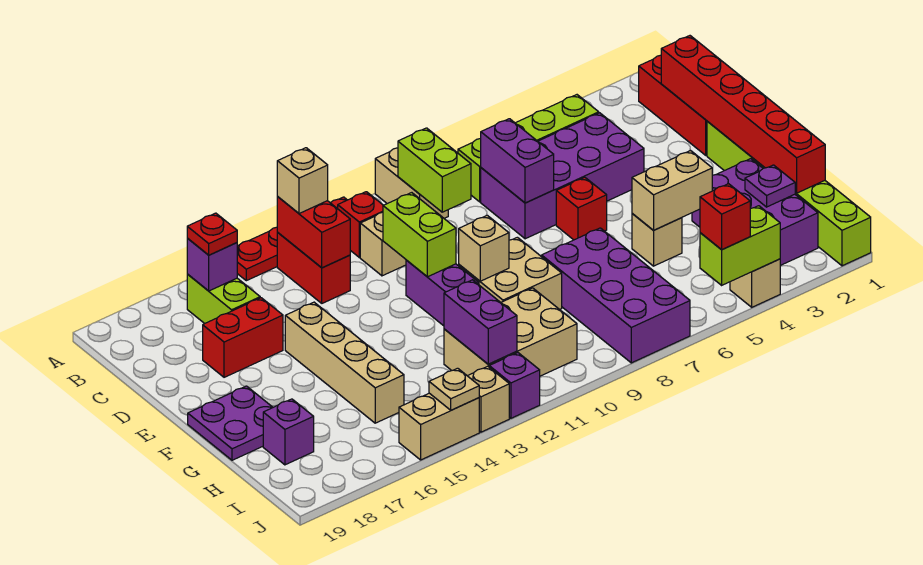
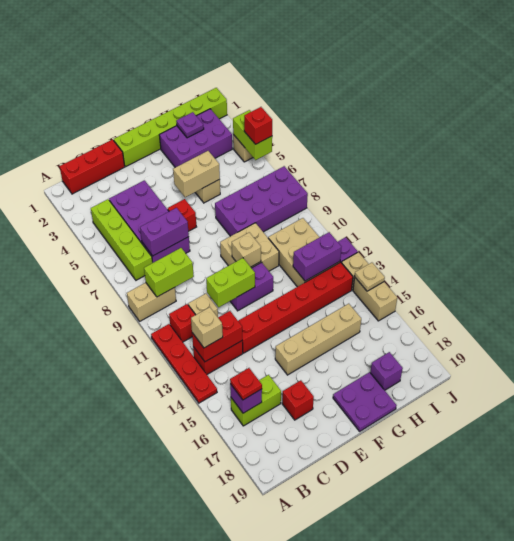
red 1x6 brick [661,36,825,193] -> red 1x6 brick moved to [238,262,353,353]
red 1x2 brick [203,298,283,377] -> red 1x1 brick [282,380,314,420]
tan 1x2 brick [632,150,712,230] -> tan 1x2 brick turned to [173,151,220,197]

